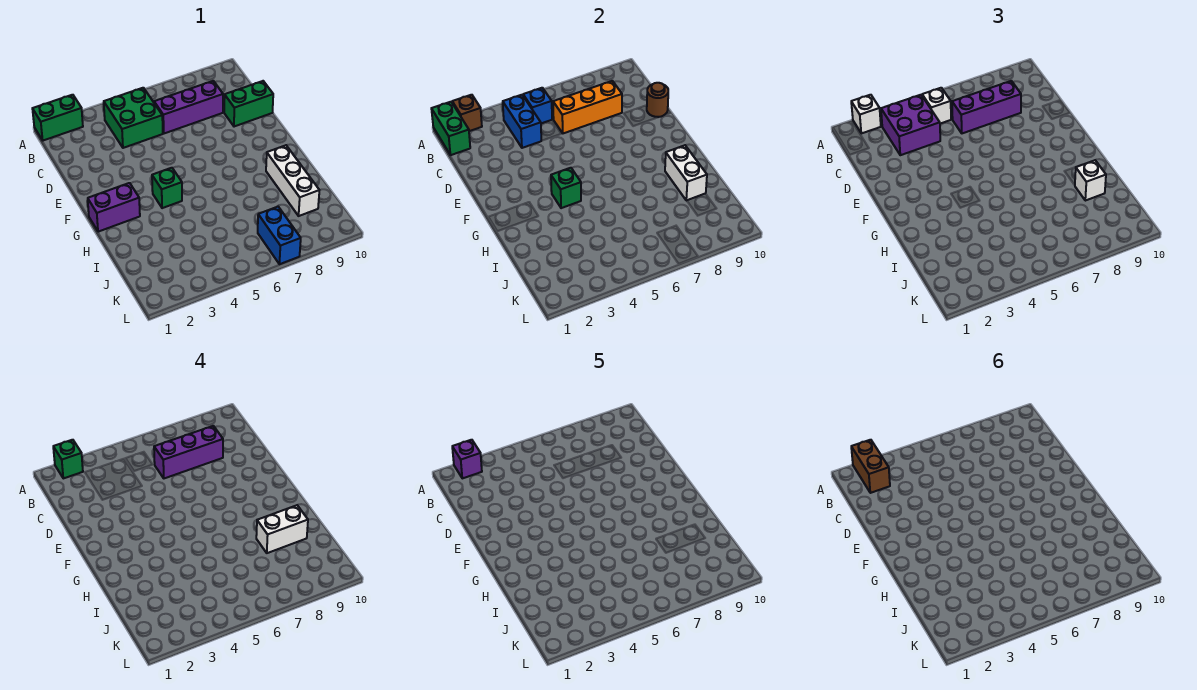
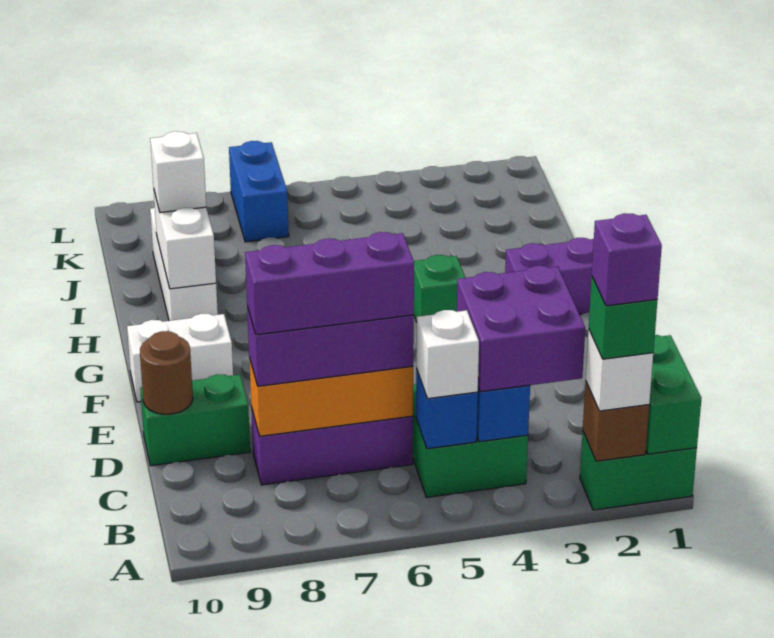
brown 1x2 brick [851,440,890,493] -> none
green 1x1 brick [551,168,581,208] -> none
white 1x2 brick [256,505,308,553] -> white 1x2 brick moved to [127,314,233,402]

